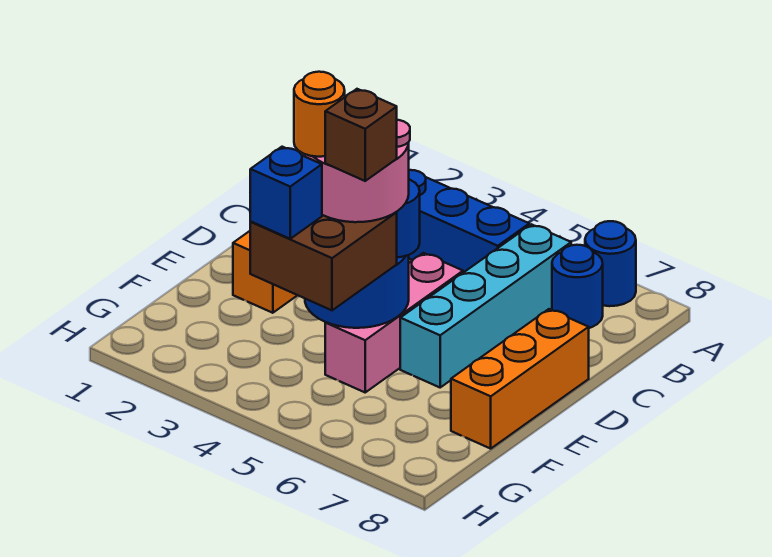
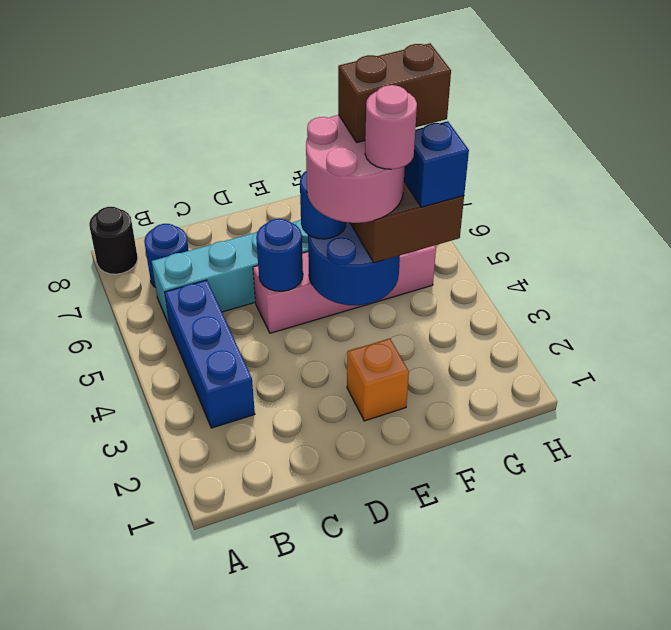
blue 1x1 round brick [585,221,636,306] -> blue 1x1 round brick moved to [256,219,303,291]
none -> black 1x1 round brick [89,207,138,274]
pink 1x3 brick [325,253,463,392] -> pink 1x4 brick [253,246,436,333]
orange 1x3 brick [451,309,589,449] -> none
orange 1x1 round brick [294,72,345,157] -> pink 1x1 round brick [365,85,417,169]
brown 1x1 brick [325,89,397,181] -> brown 1x2 brick [338,43,451,142]

